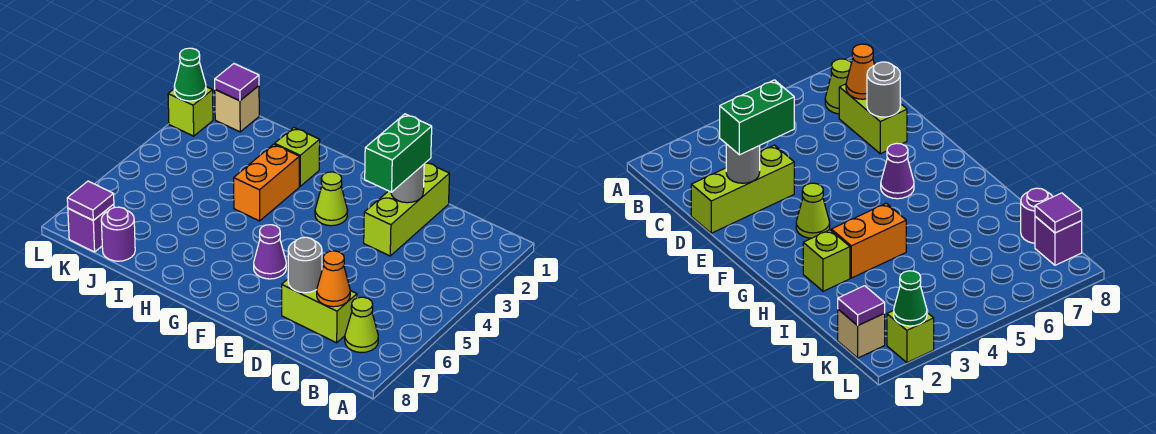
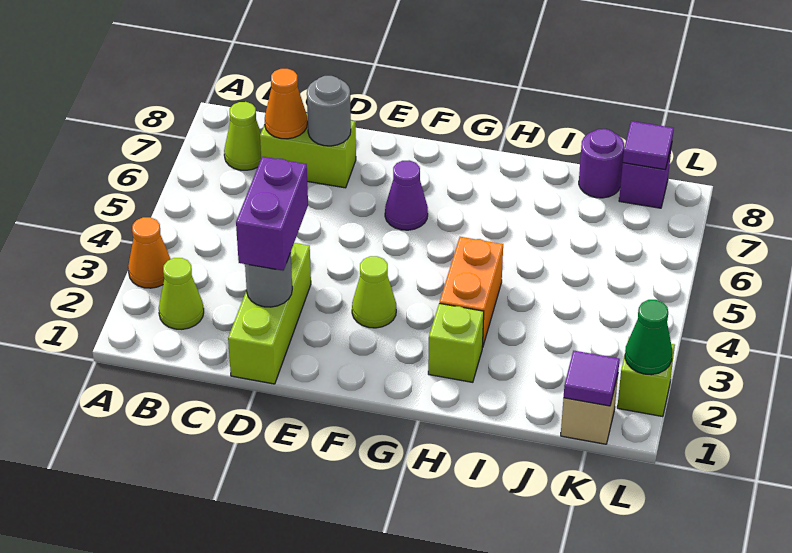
none -> orange 1x1 cone [128,217,170,288]
none -> lime 1x1 cone [159,258,204,329]
green 1x2 brick [365,114,432,192] -> purple 1x2 brick [236,157,308,271]

